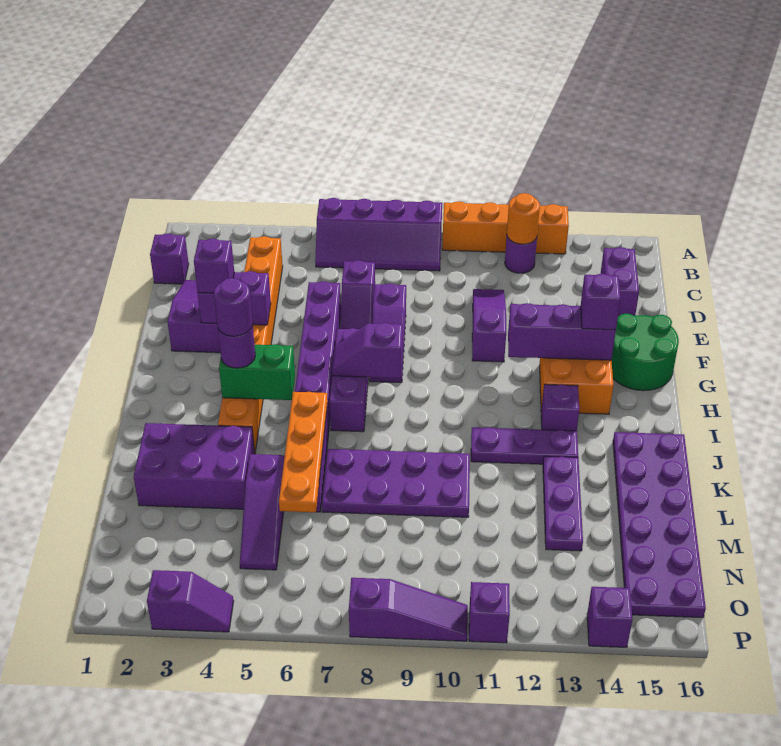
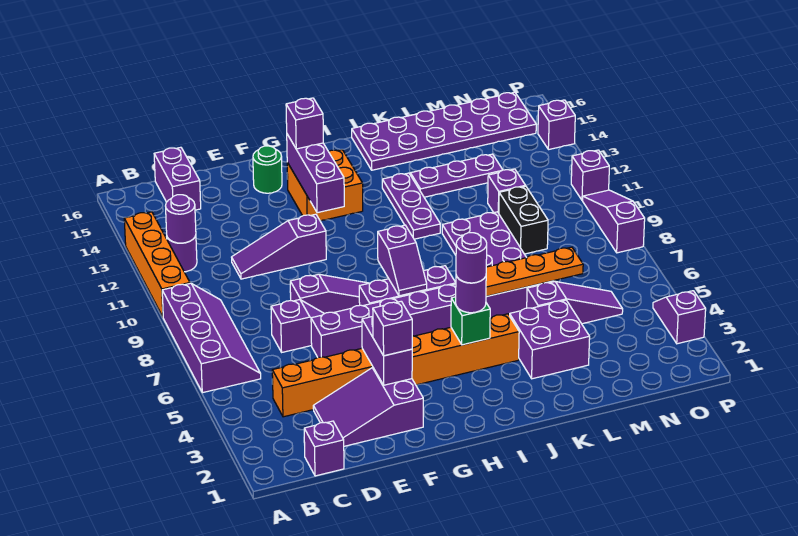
orange 1x1 round brick [507,193,540,244] -> purple 1x1 round brick [166,195,196,243]
purple 1x2 brick [601,247,639,316] -> purple 1x2 brick turned to [154,147,201,210]
green 2x2 round brick [611,313,679,391] -> green 1x1 round brick [253,146,282,193]
green 1x2 brick [219,344,295,400] -> green 1x1 brick [451,297,490,345]
purple 1x1 brick [541,384,579,431] -> purple 1x1 brick moved to [488,169,526,213]
purple 2x3 brick [134,423,255,509] -> purple 2x2 brick [510,300,590,379]
none -> black 1x2 brick [499,186,548,254]

